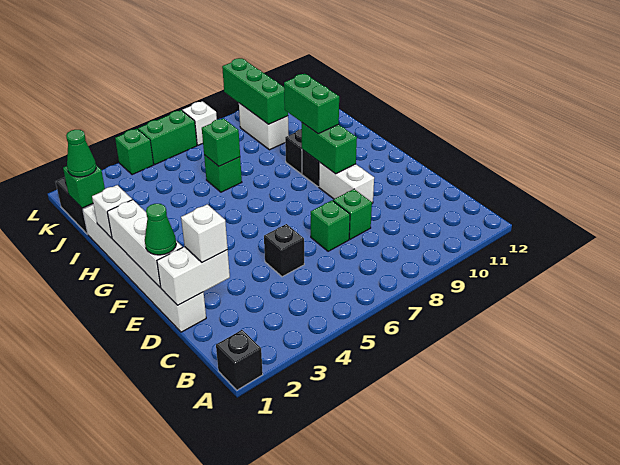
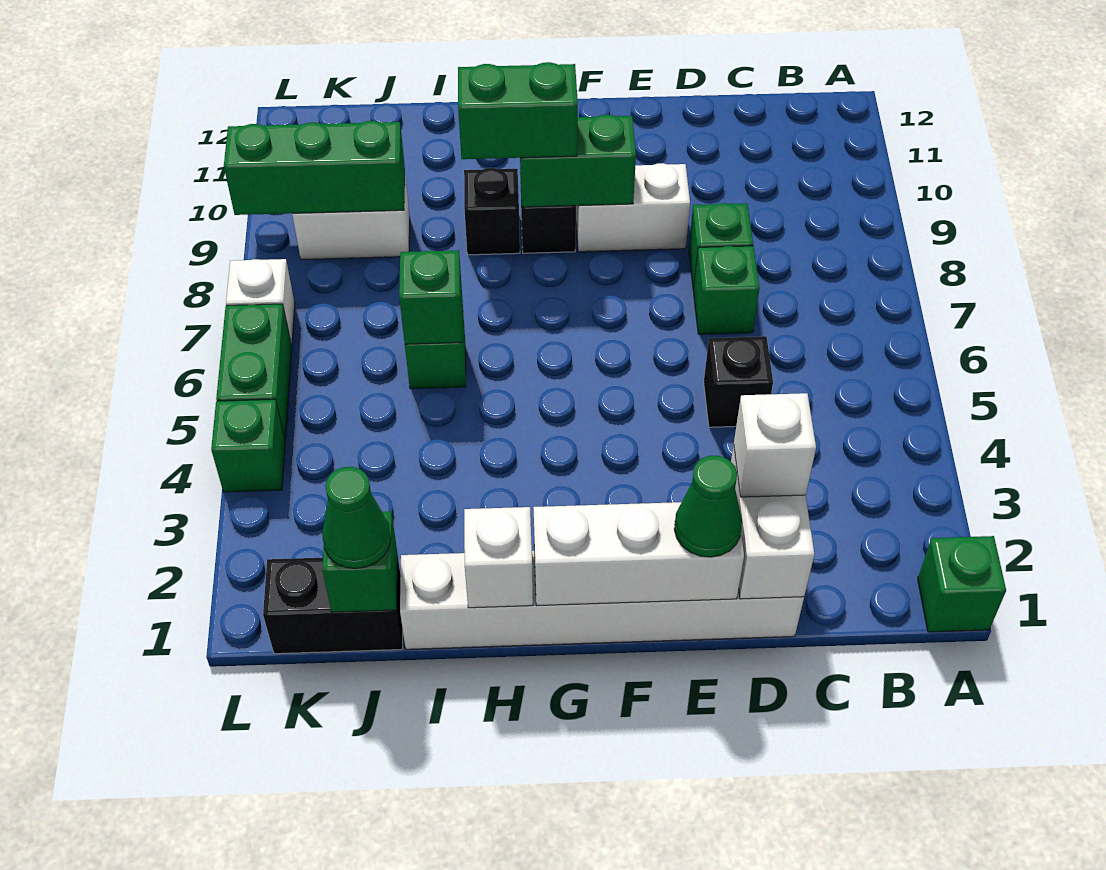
black 1x1 brick [216,330,263,390] -> green 1x1 brick [918,536,1006,632]

